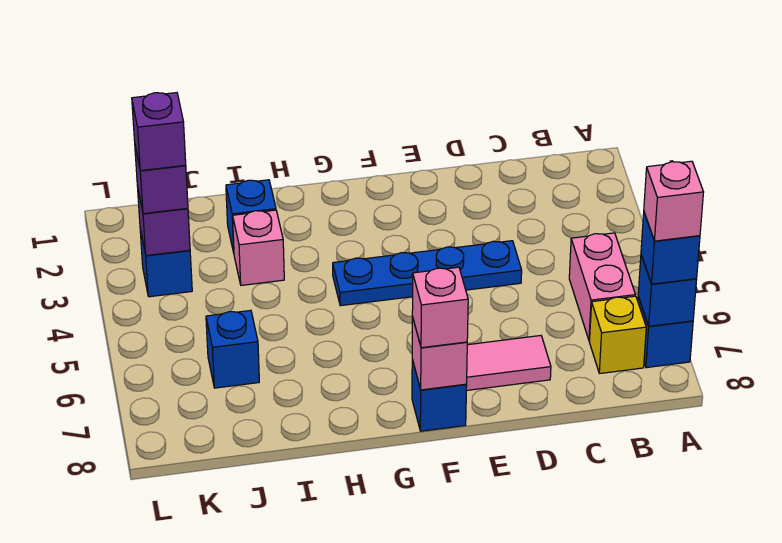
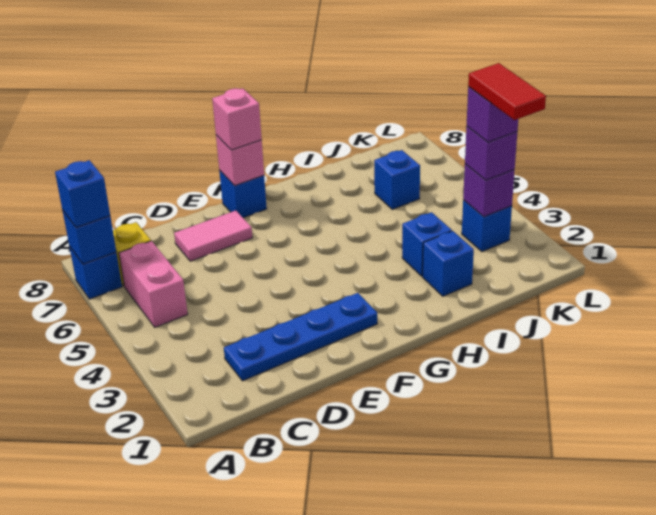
pink 1x1 brick [644,161,704,241] -> none
blue 1x4 plate [333,241,522,306] -> blue 1x4 plate moved to [224,293,377,381]
pink 1x1 brick [233,210,284,285] -> blue 1x1 brick [402,212,452,276]
none -> red 1x2 tile [468,63,546,120]

